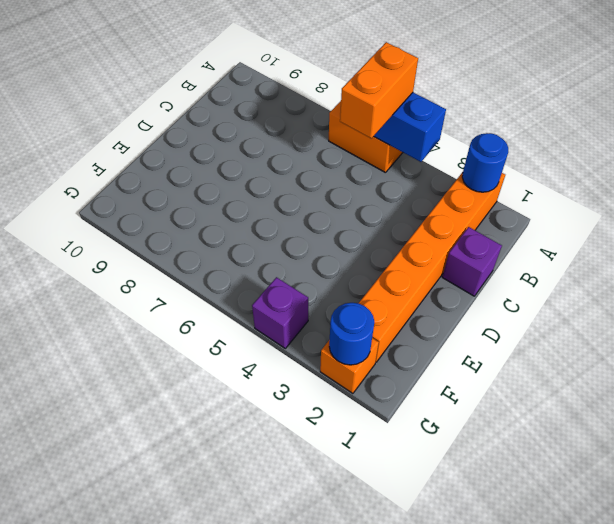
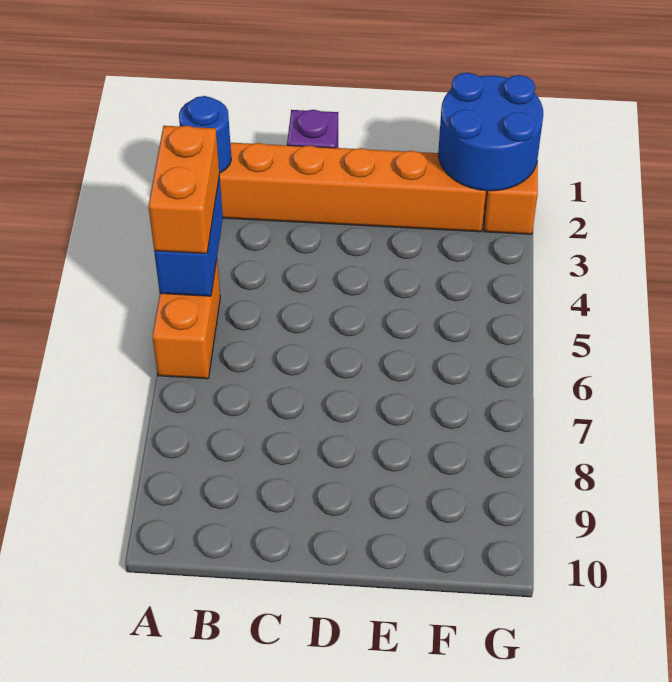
orange 1x2 brick [340,42,418,138] -> orange 1x2 brick turned to [148,126,219,254]
blue 1x1 round brick [329,303,374,365] -> blue 2x2 round brick [438,73,543,191]
purple 1x1 brick [252,277,308,348] -> none

